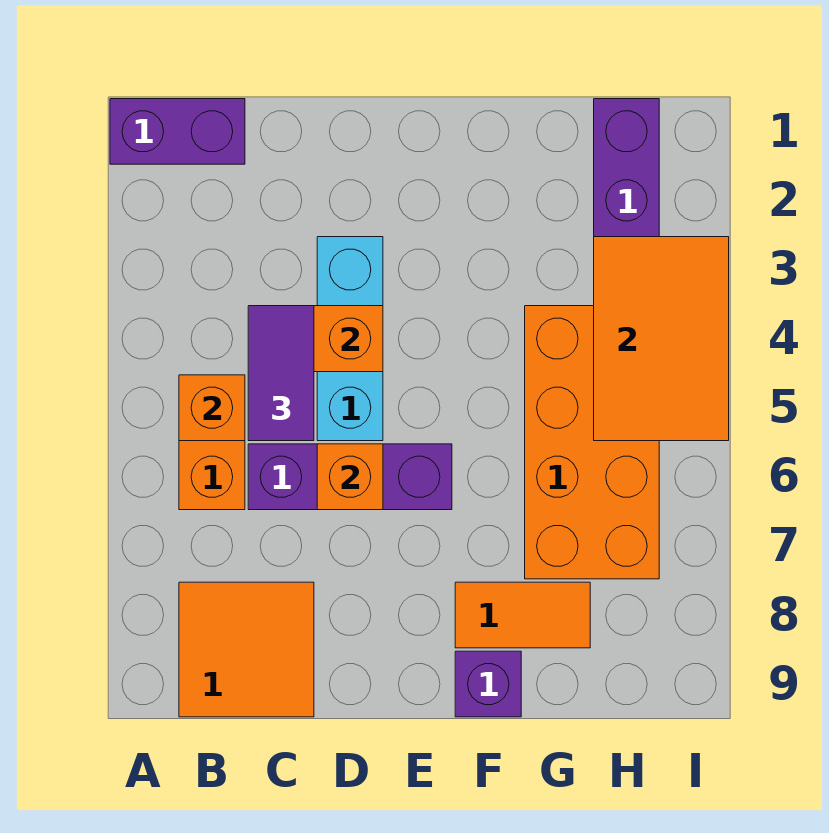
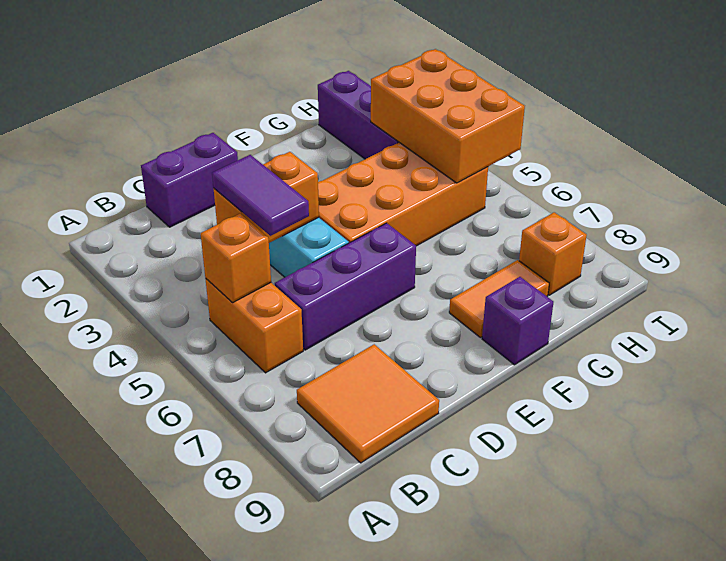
purple 1x2 brick [110,99,245,164] -> purple 1x2 brick moved to [141,133,238,227]
orange 1x1 brick [317,444,383,510] -> orange 1x1 brick moved to [519,212,587,295]
orange 2x4 brick [525,306,659,579] -> orange 2x4 brick turned to [318,143,488,246]
orange 2x3 tile [594,237,729,441] -> orange 2x3 brick [371,49,525,183]

